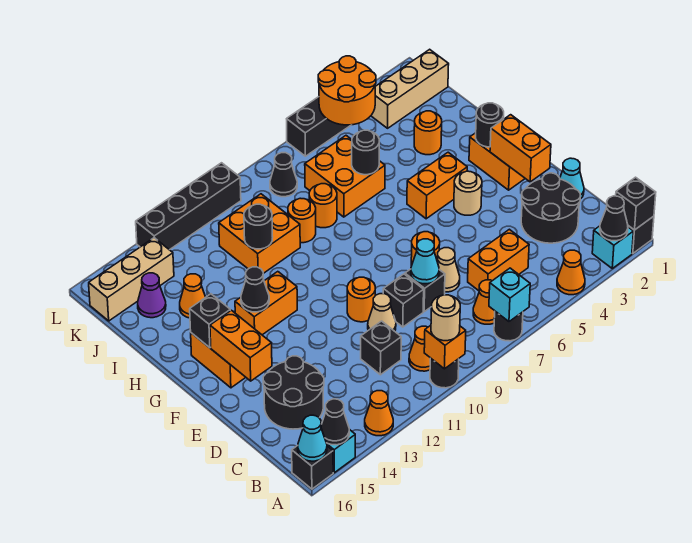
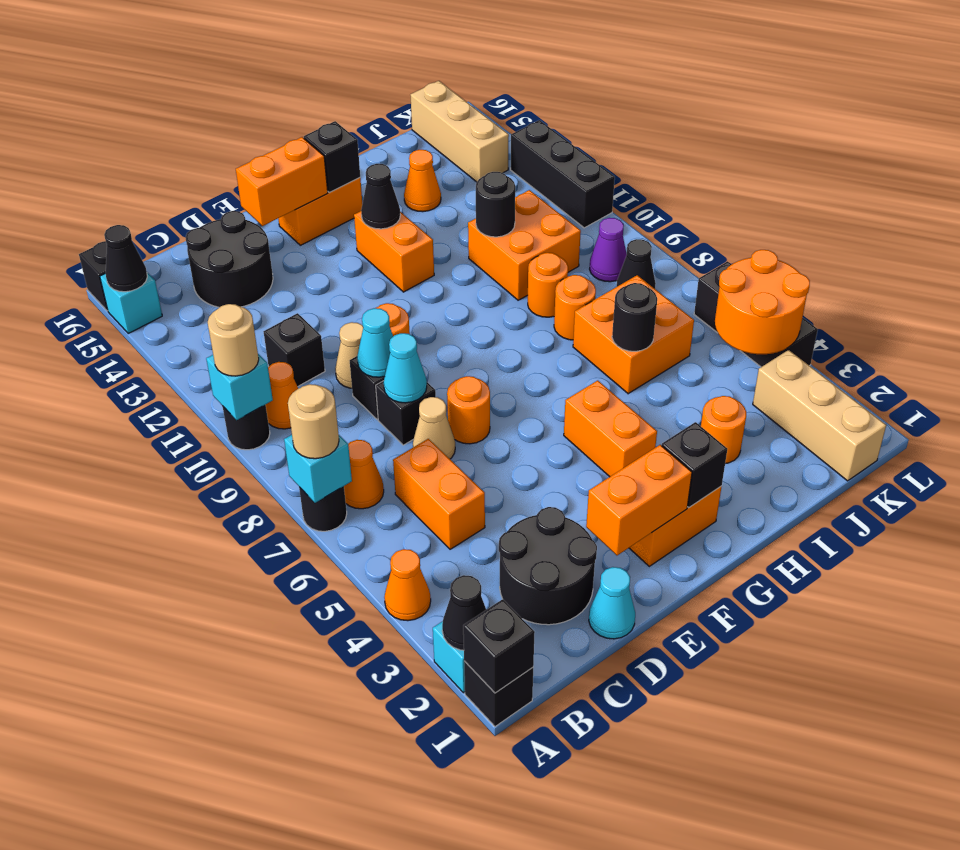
orange 1x1 brick [424,325,466,369] -> cyan 1x1 brick [206,354,273,420]
orange 1x1 cone [365,391,393,436] -> none
cyan 1x1 cone [298,415,327,461] -> cyan 1x1 cone moved to [357,308,393,377]
tan 1x1 round brick [454,171,482,215] -> tan 1x1 round brick moved to [288,384,339,459]
black 1x1 round brick [476,103,504,147] -> black 1x1 brick [662,422,727,508]
purple 1x1 cone [138,273,166,318] -> purple 1x1 cone moved to [590,218,627,282]
black 1x4 brick [136,163,241,250] -> black 1x3 brick [511,120,615,228]

